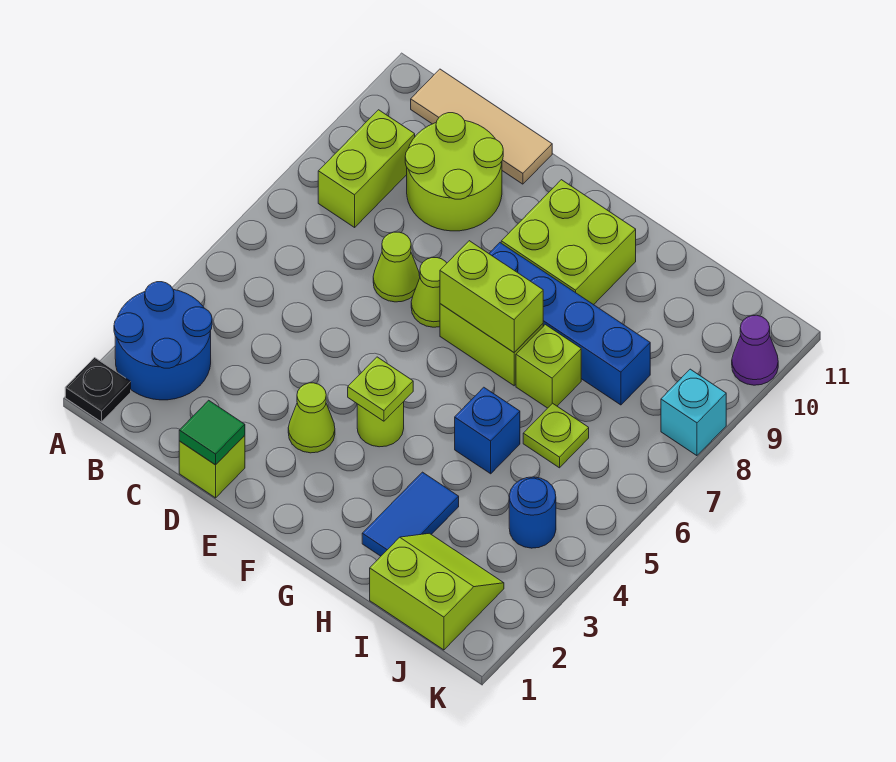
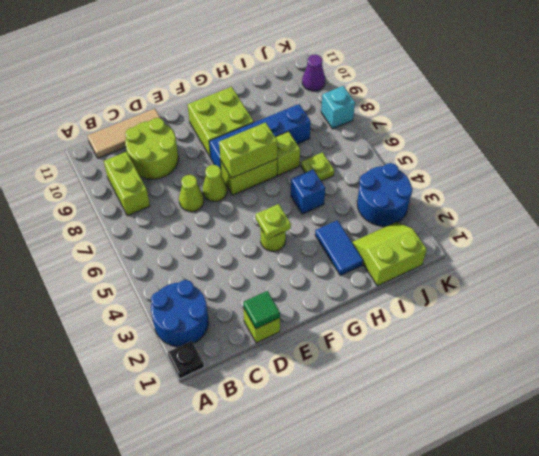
lime 1x1 cone [288,383,335,453] -> none
blue 1x1 round brick [509,477,556,548] -> blue 2x2 round brick [357,163,413,226]

